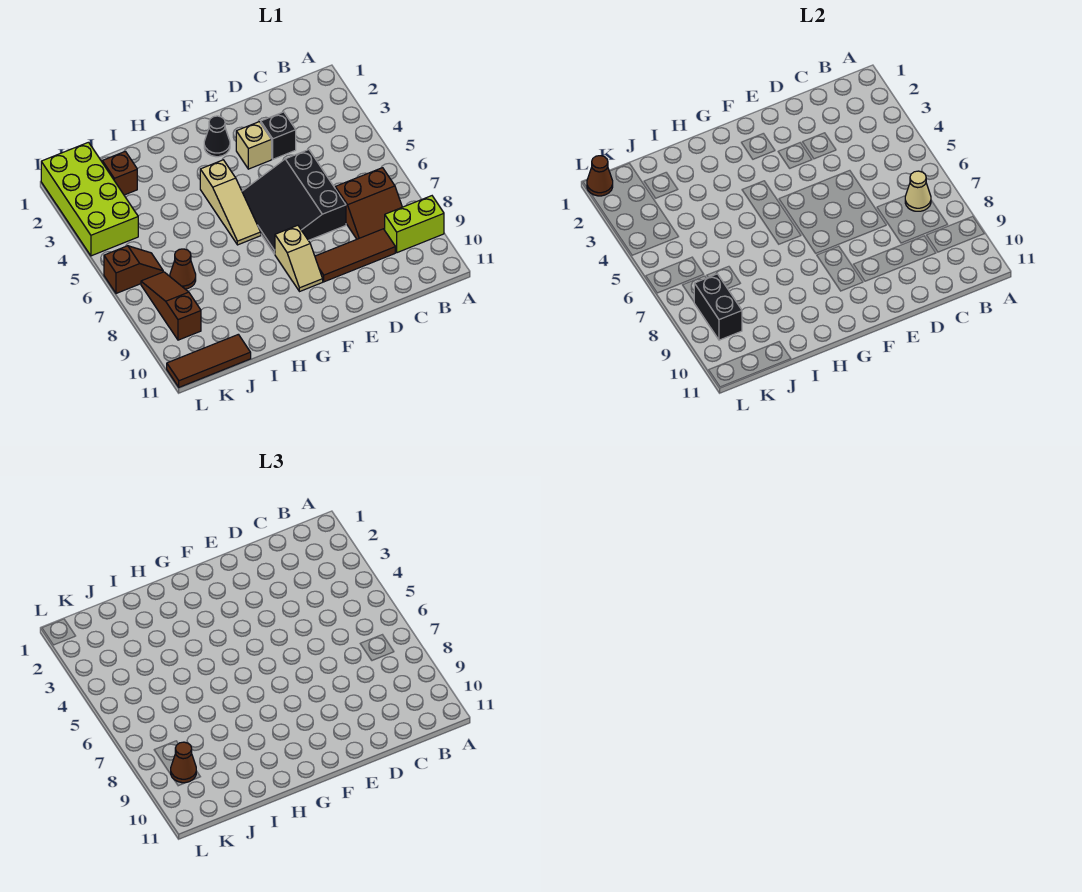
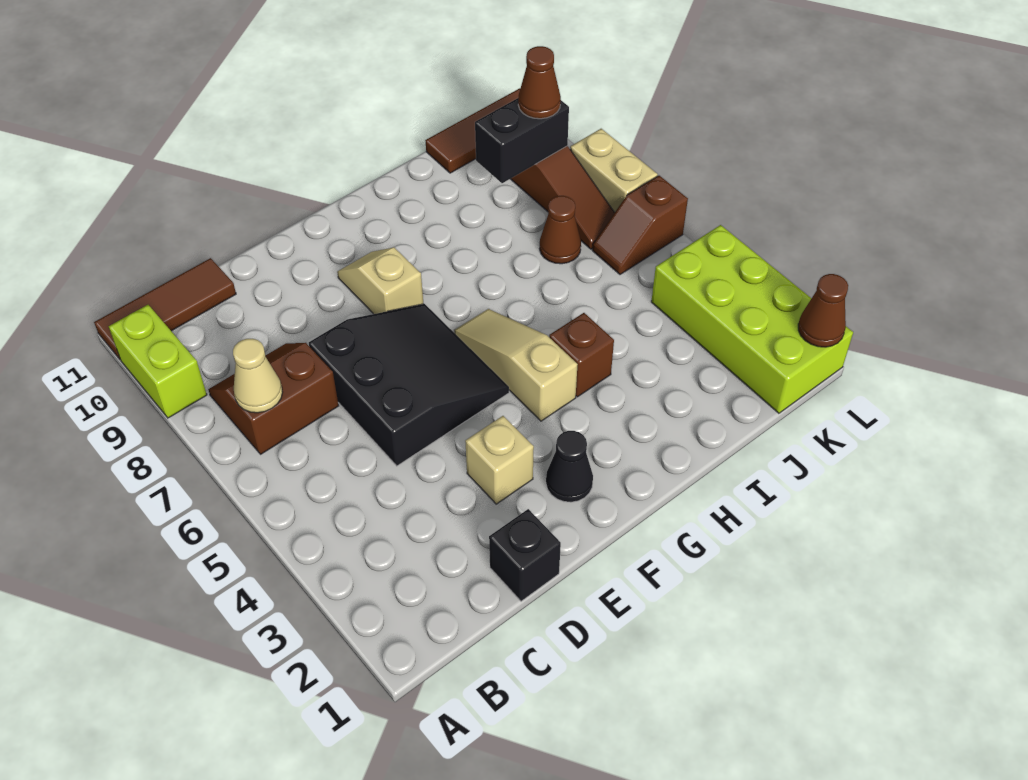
lime 1x2 brick [385,196,444,253] -> lime 1x2 brick turned to [109,305,207,418]
brown 1x3 tile [315,229,395,282] -> brown 1x3 tile moved to [94,258,236,360]
black 1x1 brick [261,112,296,159] -> black 1x1 brick moved to [489,509,561,601]
brown 1x1 brick [102,151,137,195] -> brown 1x1 brick moved to [549,313,614,397]
black 1x2 brick [694,274,742,340] -> black 1x2 brick turned to [475,98,569,183]
none -> tan 1x2 brick [570,129,658,212]

